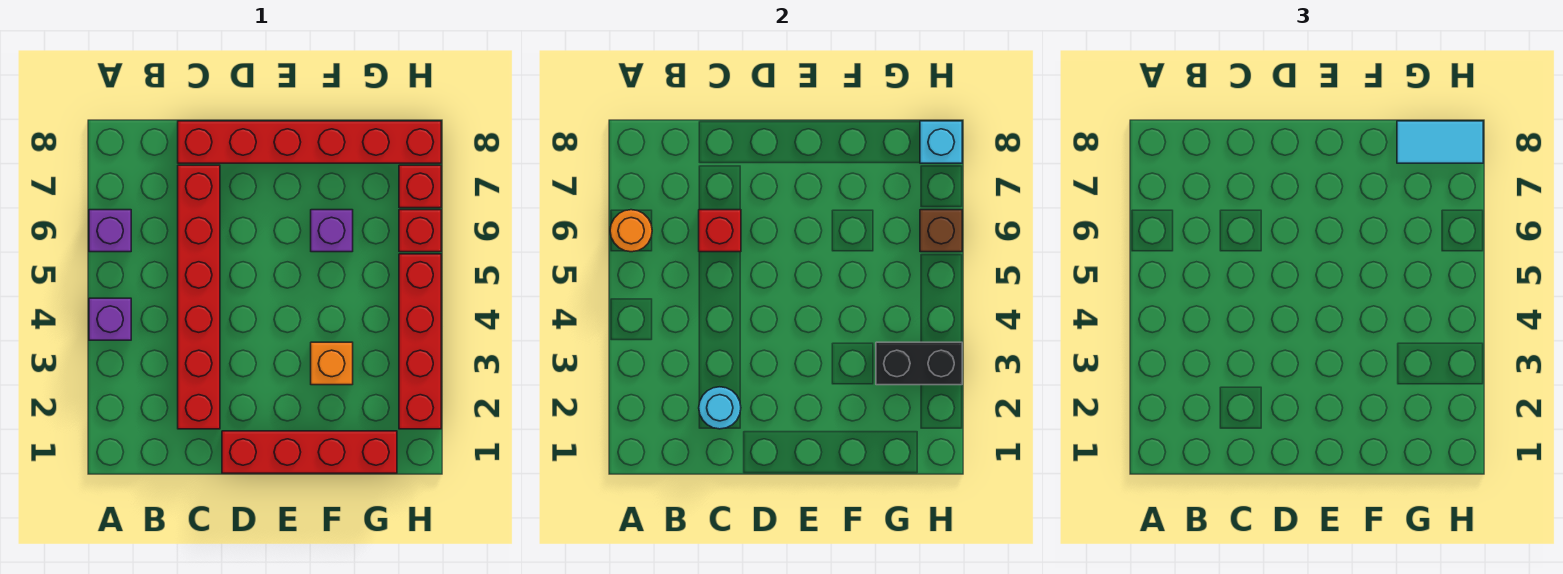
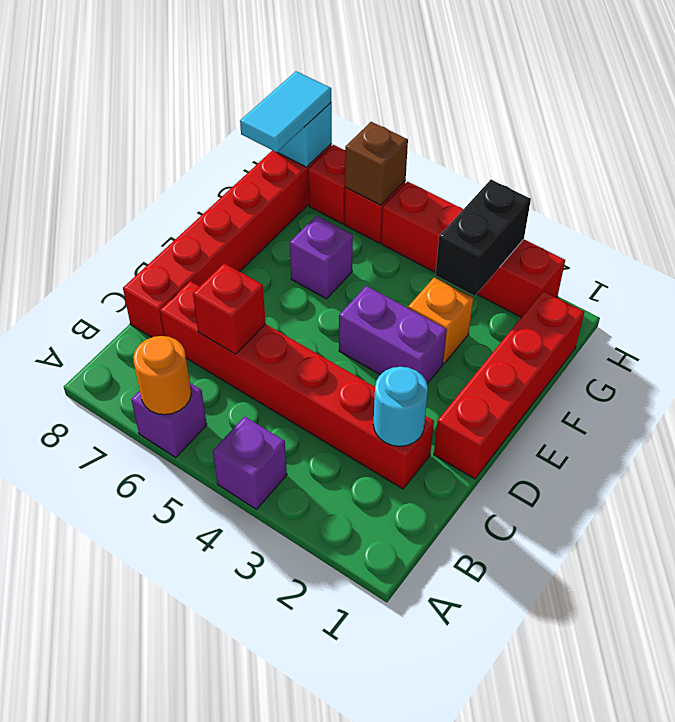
none -> purple 1x2 brick [339,286,447,384]

